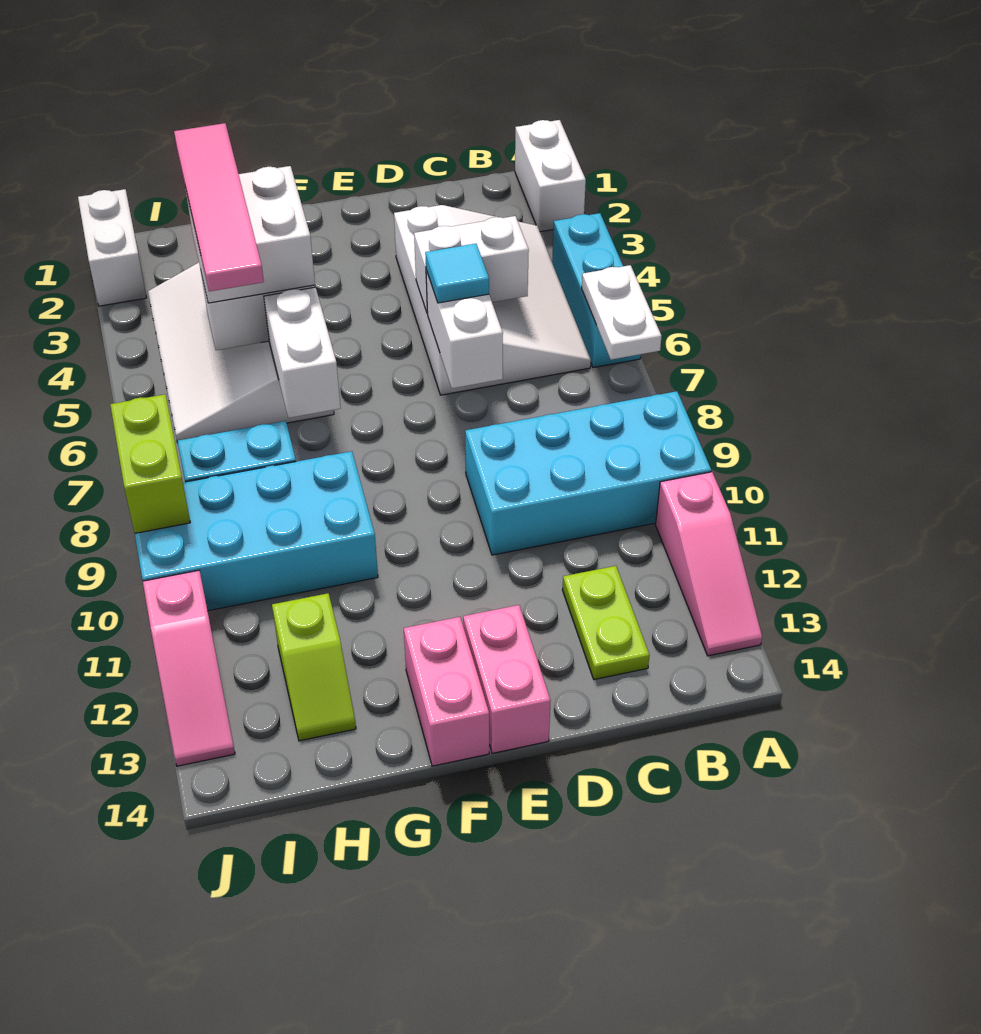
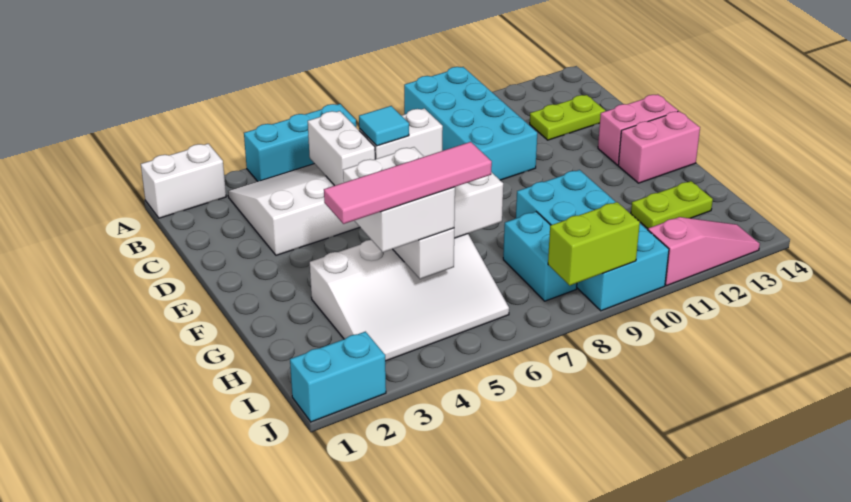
white 1x2 plate [582,265,662,360] -> none
pink 1x3 slope [656,472,762,656] -> none
lime 1x2 slope [272,593,356,741] -> lime 1x2 plate [631,181,713,229]
white 1x2 brick [78,189,147,306] -> cyan 1x2 brick [290,332,386,422]

